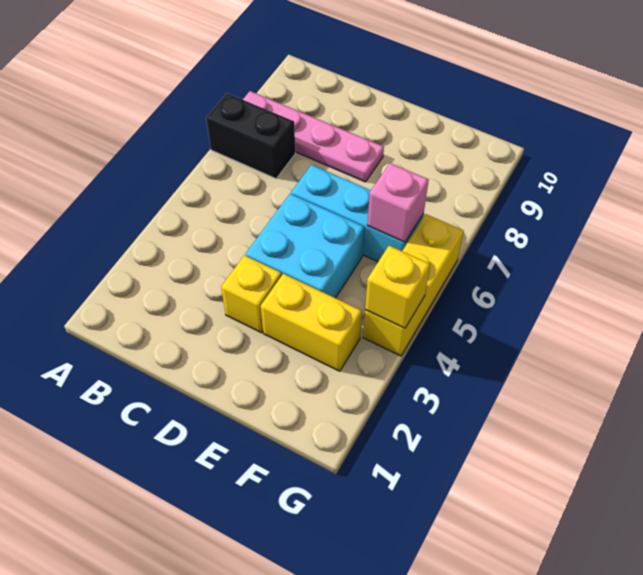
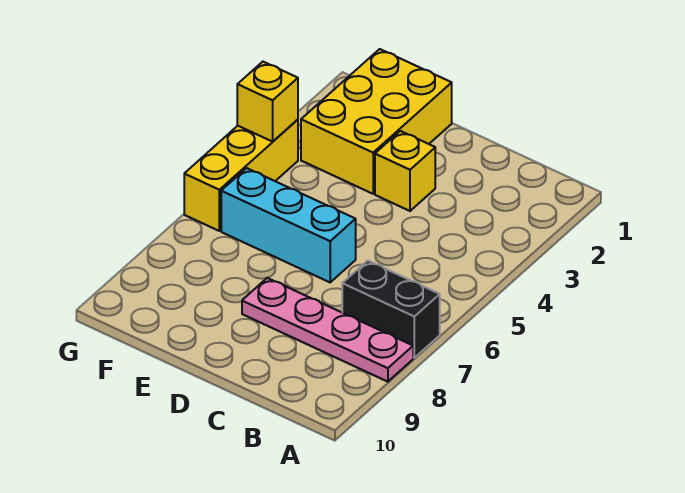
cyan 2x2 brick [246,194,364,298] -> none
yellow 1x2 brick [261,274,362,371] -> yellow 2x3 brick [301,49,452,194]
pink 1x1 brick [367,163,429,242] -> none

